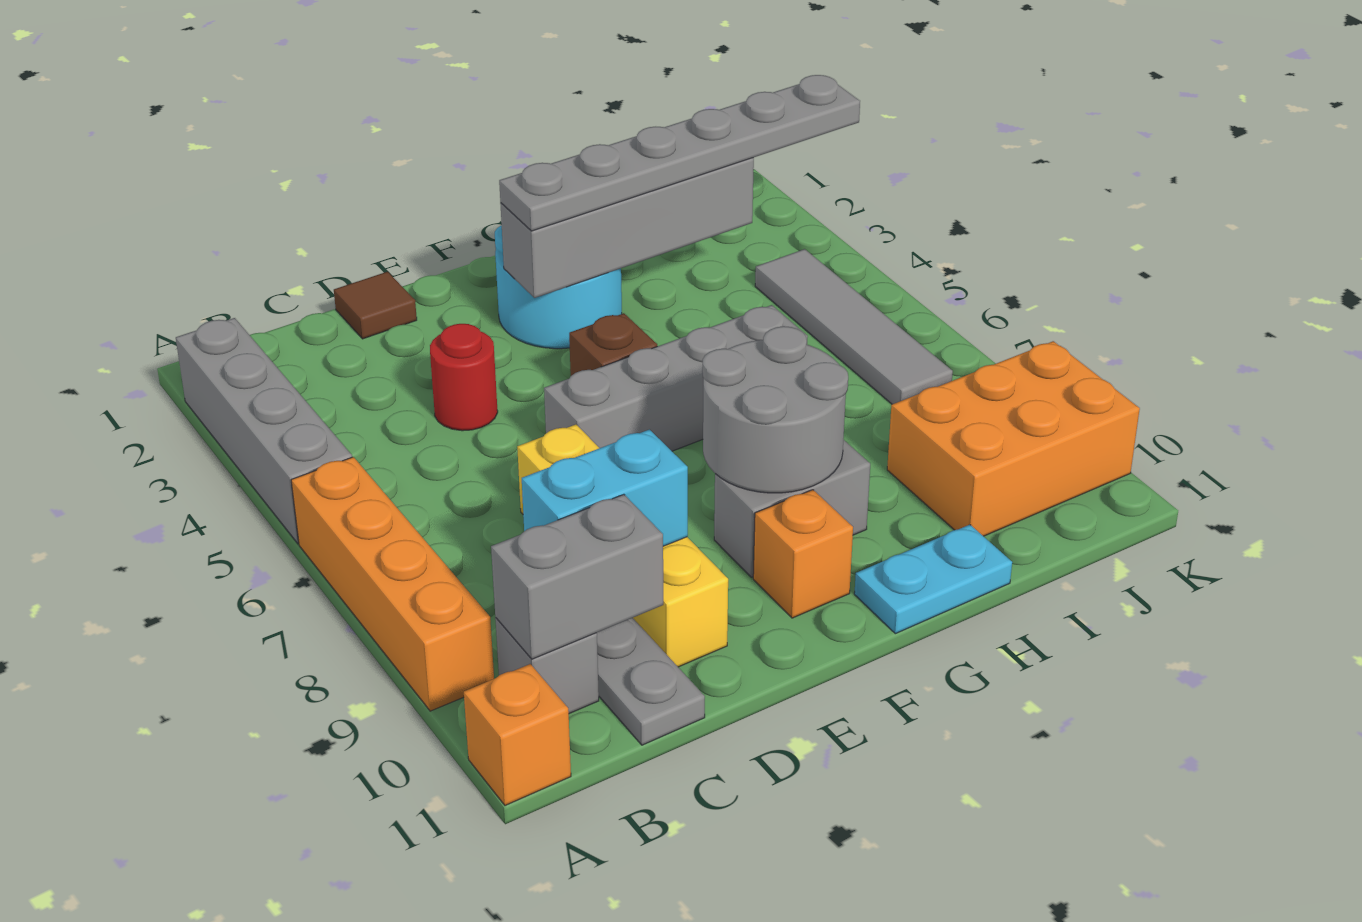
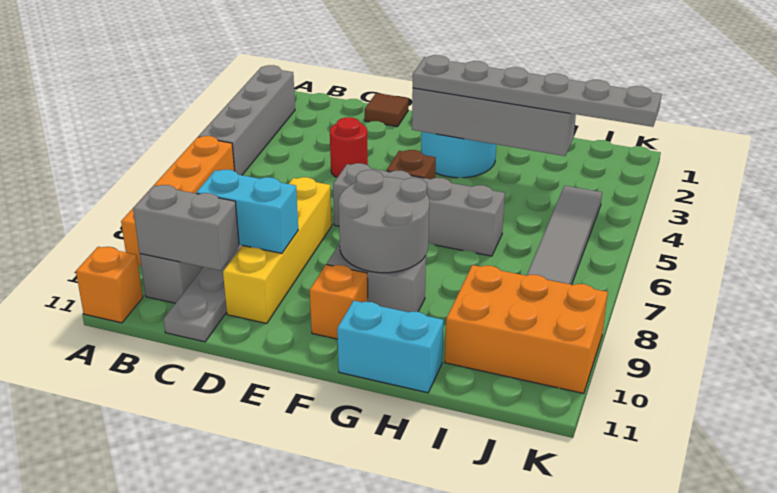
cyan 1x2 plate [854,525,1012,634] -> cyan 1x2 brick [337,301,443,393]

